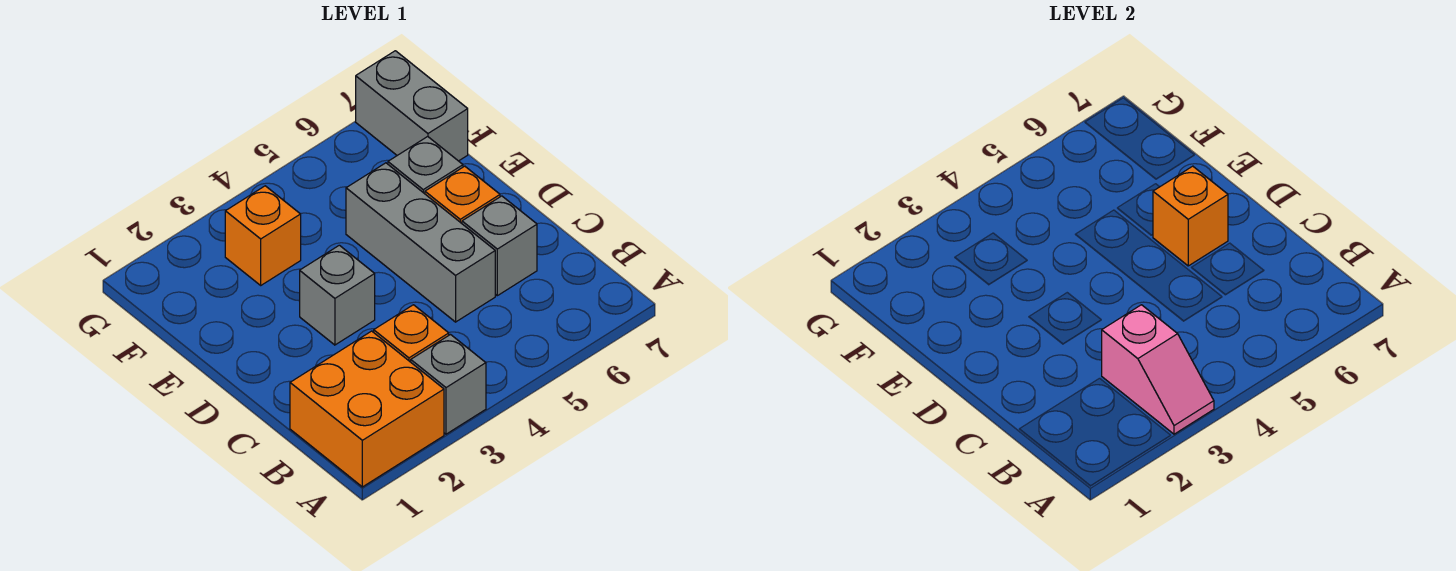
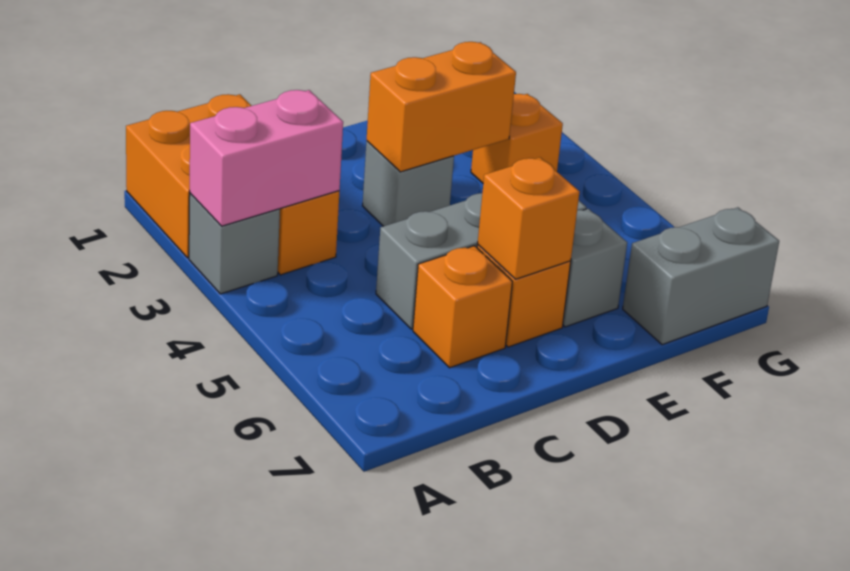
pink 1x2 slope [1102,305,1214,434] -> pink 1x2 brick [190,90,343,226]
grey 1x1 brick [462,196,537,296] -> orange 1x1 brick [413,246,512,368]
none -> orange 1x2 brick [367,42,516,172]

